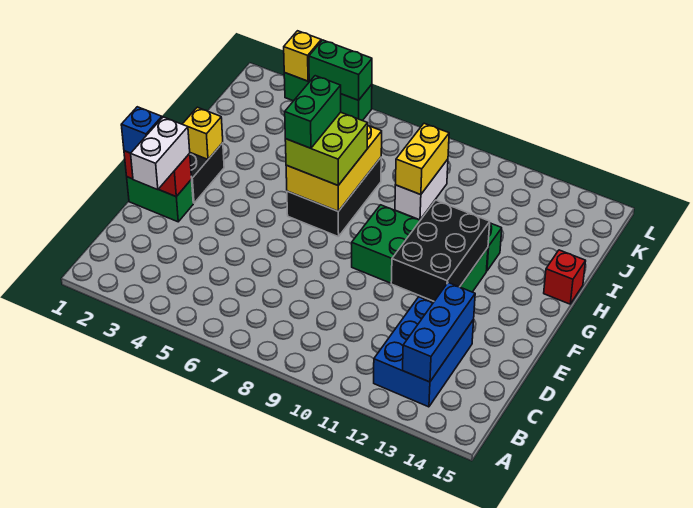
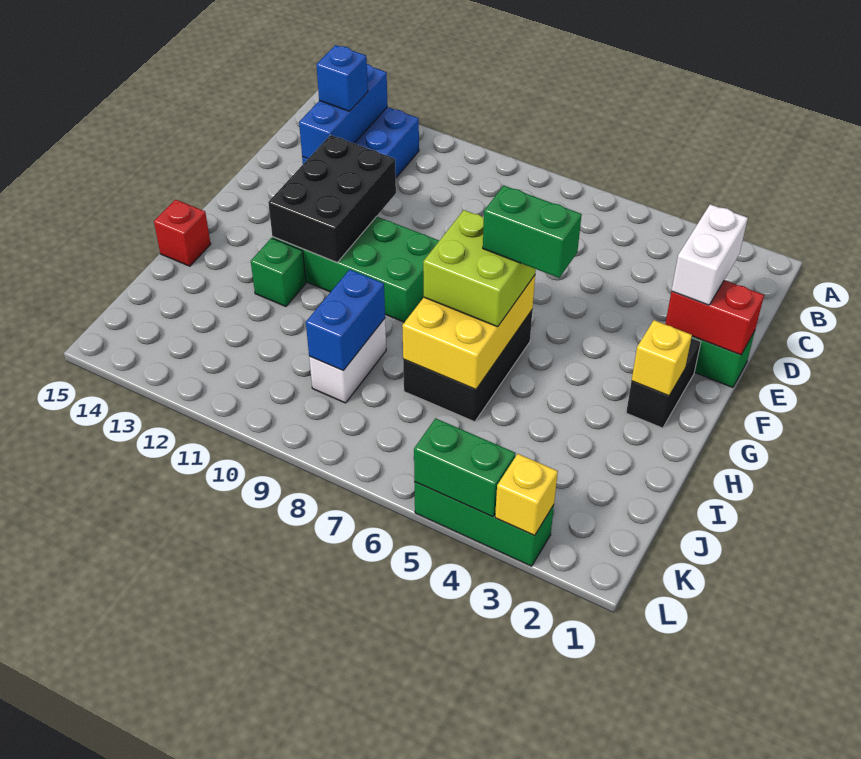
blue 1x1 brick [121,107,162,153] -> blue 1x1 brick moved to [316,45,368,111]
green 1x2 brick [285,76,341,148] -> green 1x2 brick turned to [483,186,582,278]
yellow 1x2 brick [396,123,449,195] -> blue 1x2 brick [306,270,385,370]

